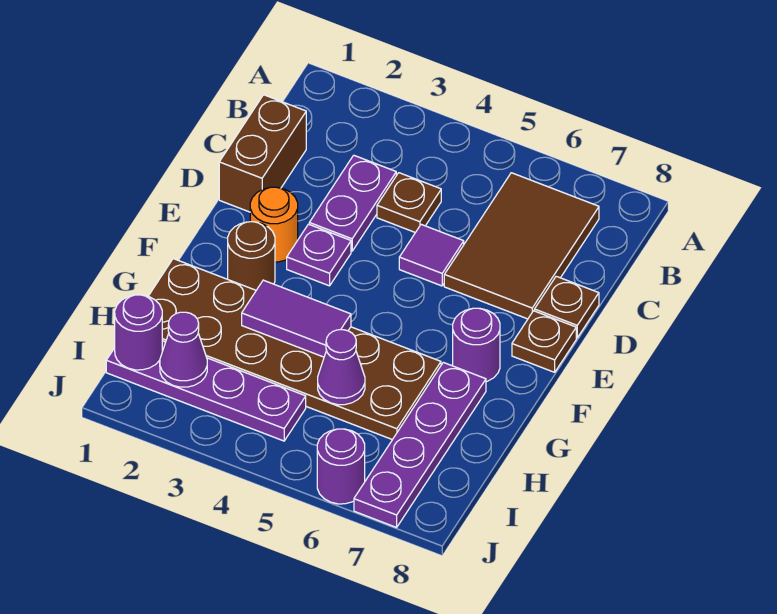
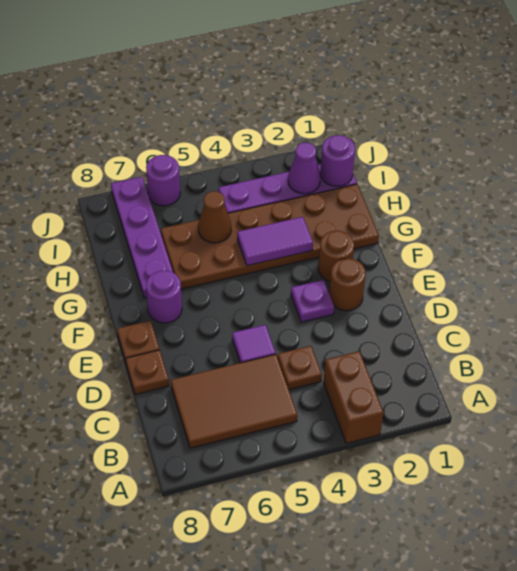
brown 2x3 tile [444,173,599,319] -> brown 2x3 tile turned to [171,354,297,448]
brown 1x2 brick [219,95,306,212] -> brown 1x2 brick moved to [324,351,383,443]
purple 1x2 plate [309,155,396,251] -> none
orange 1x1 round brick [250,187,298,262] -> brown 1x1 round brick [329,258,366,311]
purple 1x1 cone [318,330,365,405] -> brown 1x1 cone [198,191,231,243]

